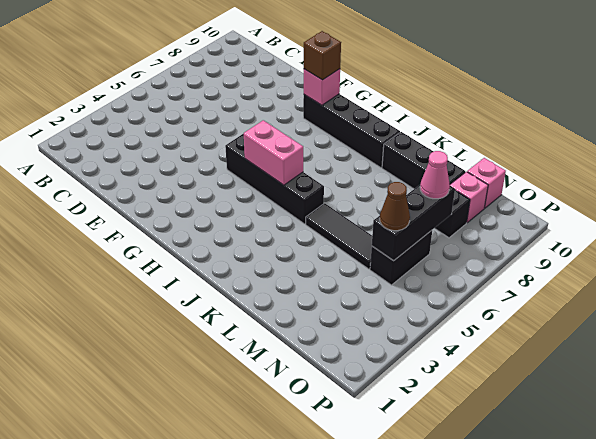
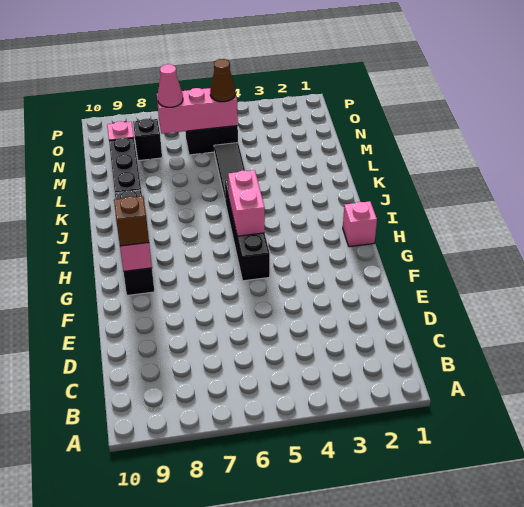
black 1x3 brick [372,185,455,261] -> pink 1x3 brick [157,88,238,134]
pink 1x1 brick [467,158,506,208] -> pink 1x1 brick moved to [343,201,377,247]

